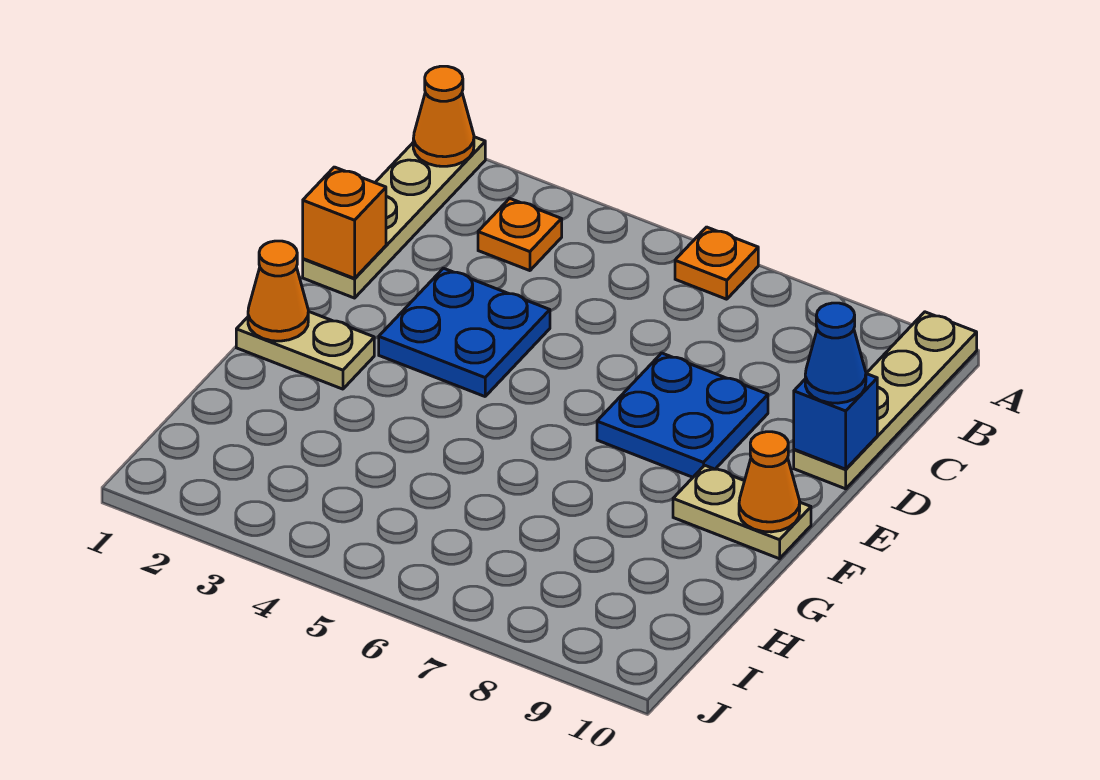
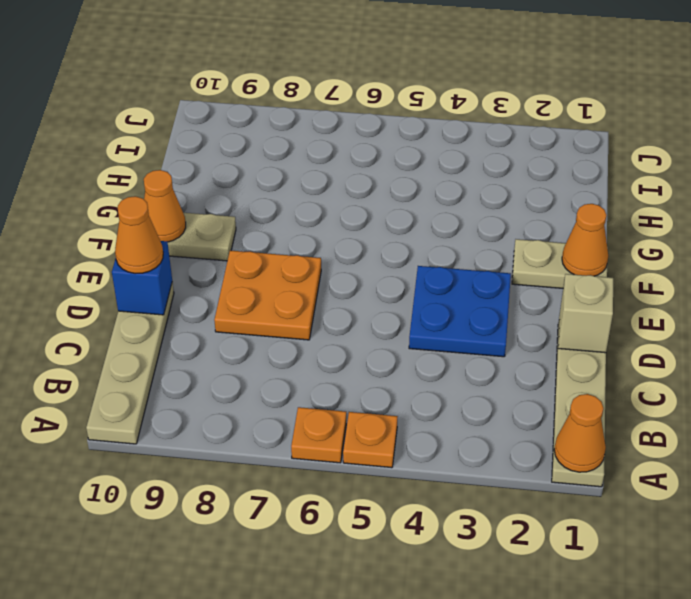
orange 1x1 plate [478,198,562,271] -> orange 1x1 plate moved to [343,412,398,468]
orange 1x1 brick [303,167,386,278] -> tan 1x1 brick [558,274,613,353]
blue 2x2 plate [597,353,768,477] -> orange 2x2 plate [214,250,321,340]
blue 1x1 cone [805,303,866,403] -> orange 1x1 cone [115,196,163,274]

